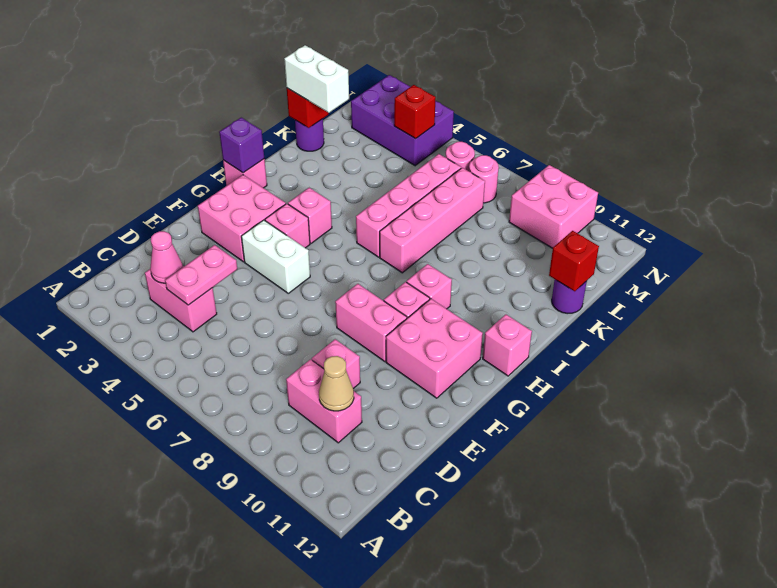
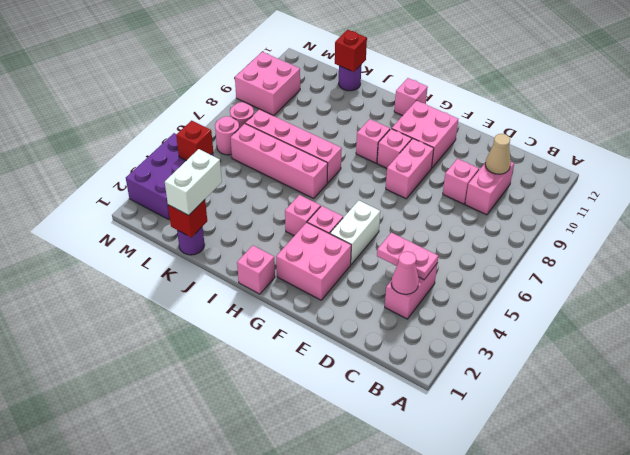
purple 1x1 brick [219,118,264,173] -> none

